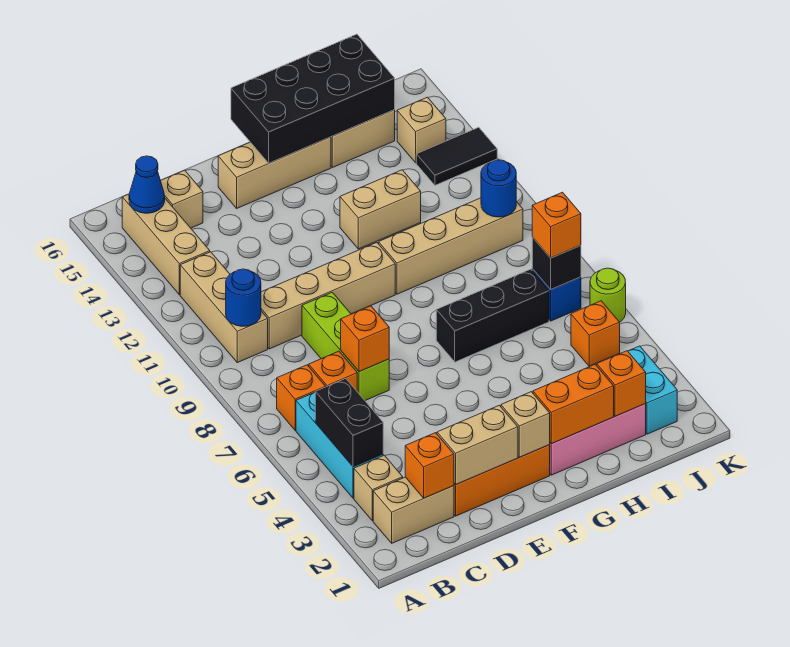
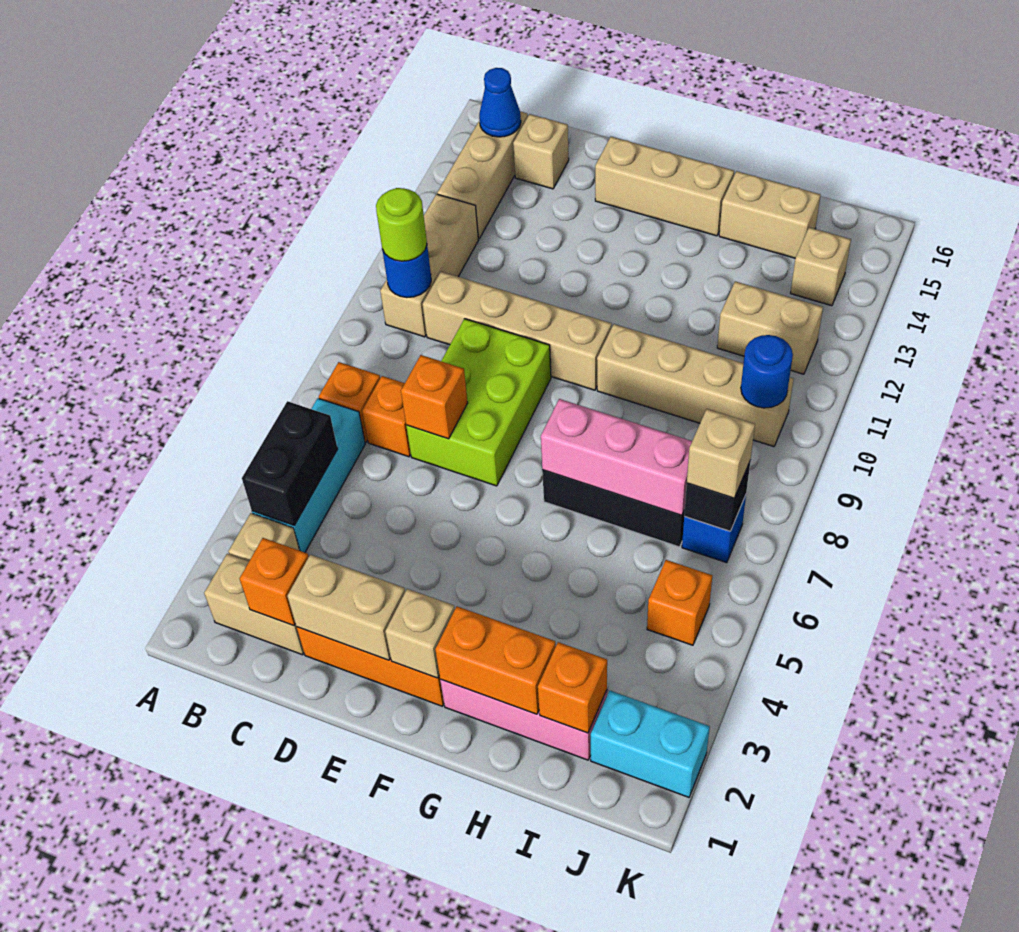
lime 1x3 brick [302,292,389,401] -> lime 2x3 brick [406,319,551,486]
black 2x4 brick [231,34,395,163] -> none
none -> pink 1x3 brick [541,399,692,515]
tan 1x2 brick [340,170,421,249] -> tan 1x2 brick moved to [717,281,823,374]
cyan 1x2 brick [628,346,677,434] -> cyan 1x2 brick turned to [591,691,710,797]
orange 1x1 brick [532,192,581,258] -> tan 1x1 brick [687,409,755,498]
black 1x2 tile [416,127,497,185] -> none
lime 1x1 round brick [590,268,626,322] -> lime 1x1 round brick moved to [376,188,427,261]

